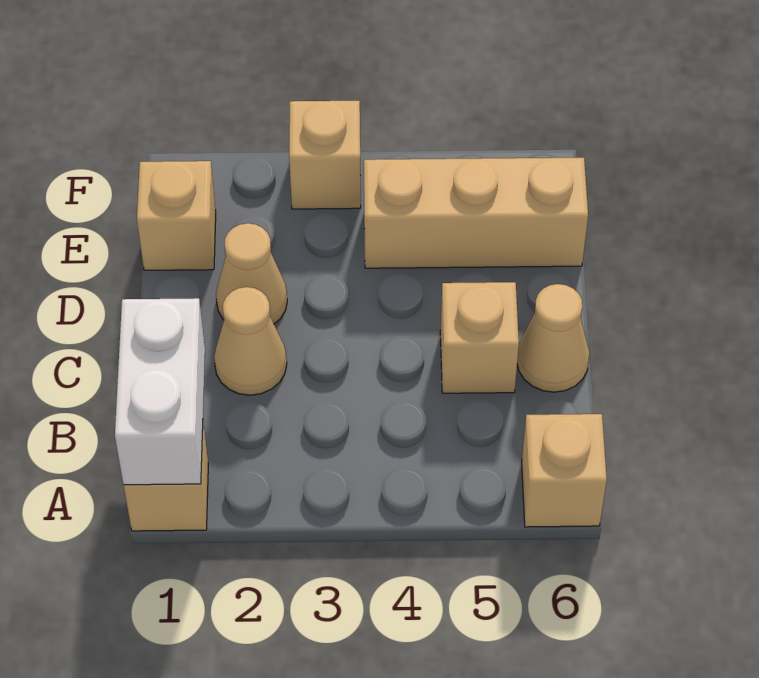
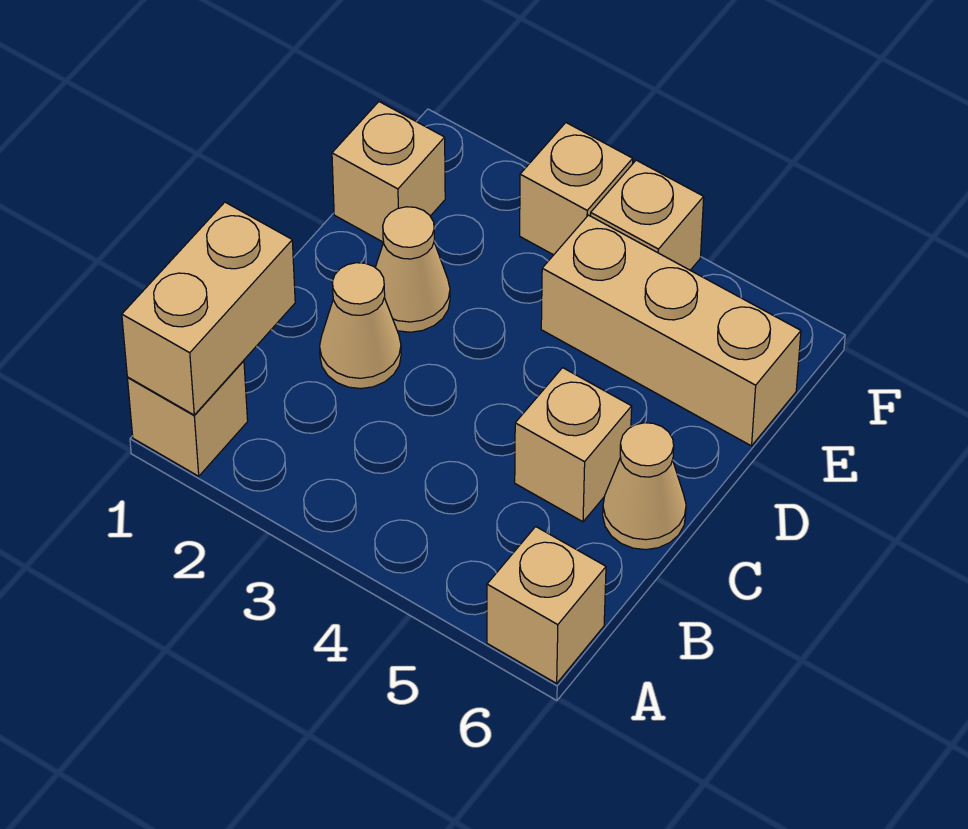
white 1x2 brick [115,298,205,485] -> tan 1x2 brick [122,202,295,415]
none -> tan 1x1 brick [591,160,704,270]

